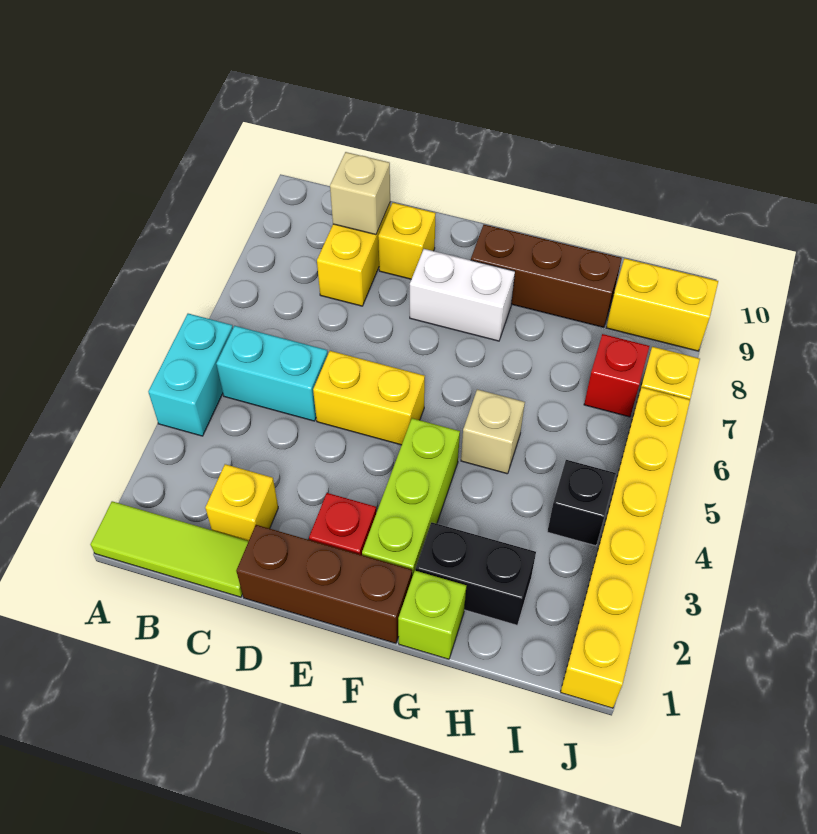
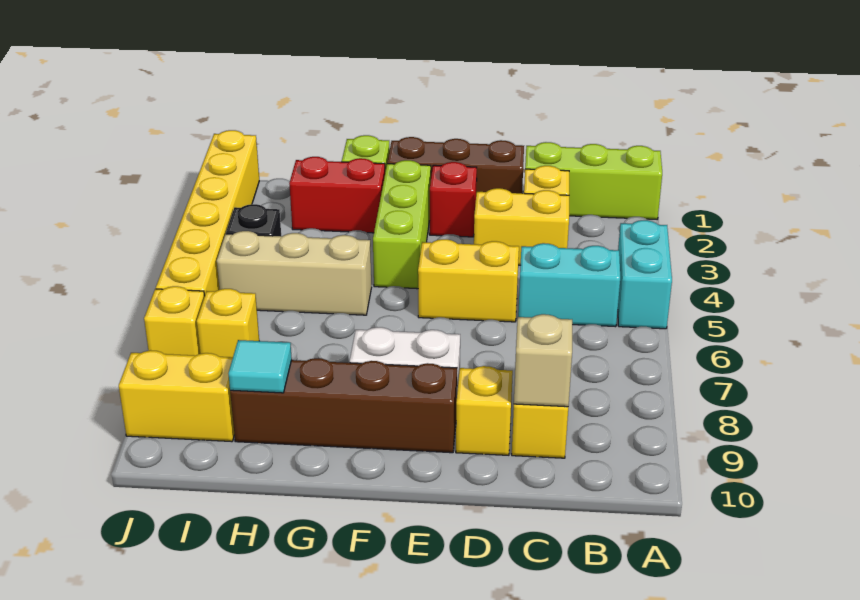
lime 1x3 tile [90,501,249,597] -> lime 1x3 brick [525,142,662,219]
none -> yellow 1x2 brick [474,188,569,265]
brown 1x3 brick [471,225,622,327] -> brown 1x4 brick [230,358,457,453]
black 1x2 brick [415,522,536,625] -> red 1x2 brick [289,157,385,233]
tan 1x1 brick [461,389,525,474] -> tan 1x3 brick [217,231,372,315]
none -> cyan 1x1 tile [228,340,292,393]
red 1x1 brick [584,334,649,417] -> yellow 1x1 brick [197,289,259,357]

